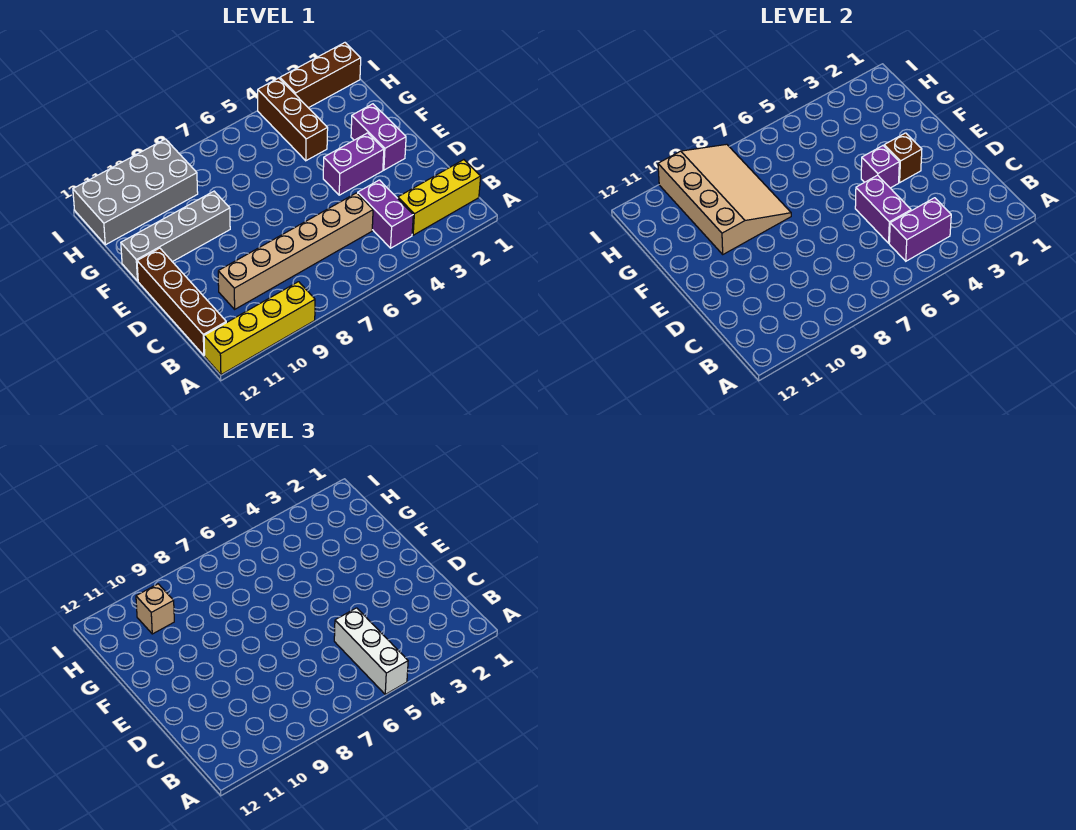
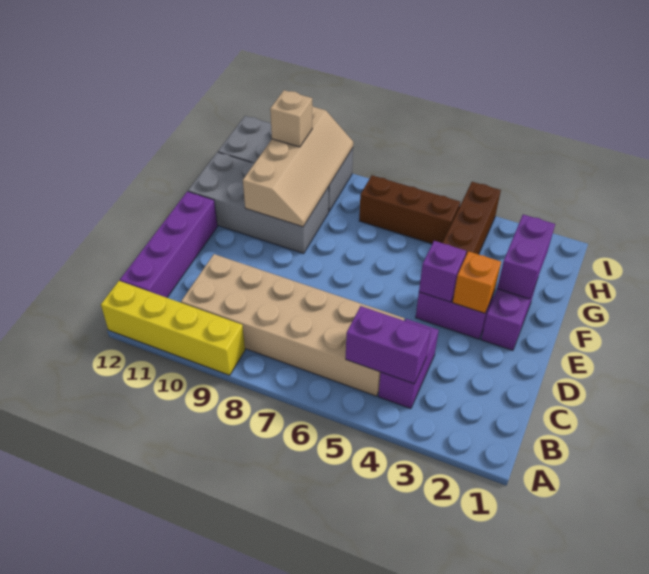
white 1x3 brick [334,608,408,694] -> none
yellow 1x3 brick [398,160,481,235] -> none
brown 1x4 brick [137,248,226,355] -> purple 1x4 brick [120,191,217,298]
tan 1x6 brick [218,193,373,309] -> tan 2x6 brick [181,254,404,396]
purple 1x2 brick [855,175,911,243] -> purple 1x2 brick moved to [497,215,555,299]
brown 1x1 brick [884,133,922,182] -> orange 1x1 brick [453,251,501,313]
tan 3x4 slope [658,144,791,254] -> tan 2x4 slope [243,106,353,227]
grey 1x4 brick [121,191,230,281] -> grey 2x4 brick [188,152,329,253]
brown 1x3 brick [280,43,361,108] -> brown 1x3 brick moved to [359,175,460,244]

